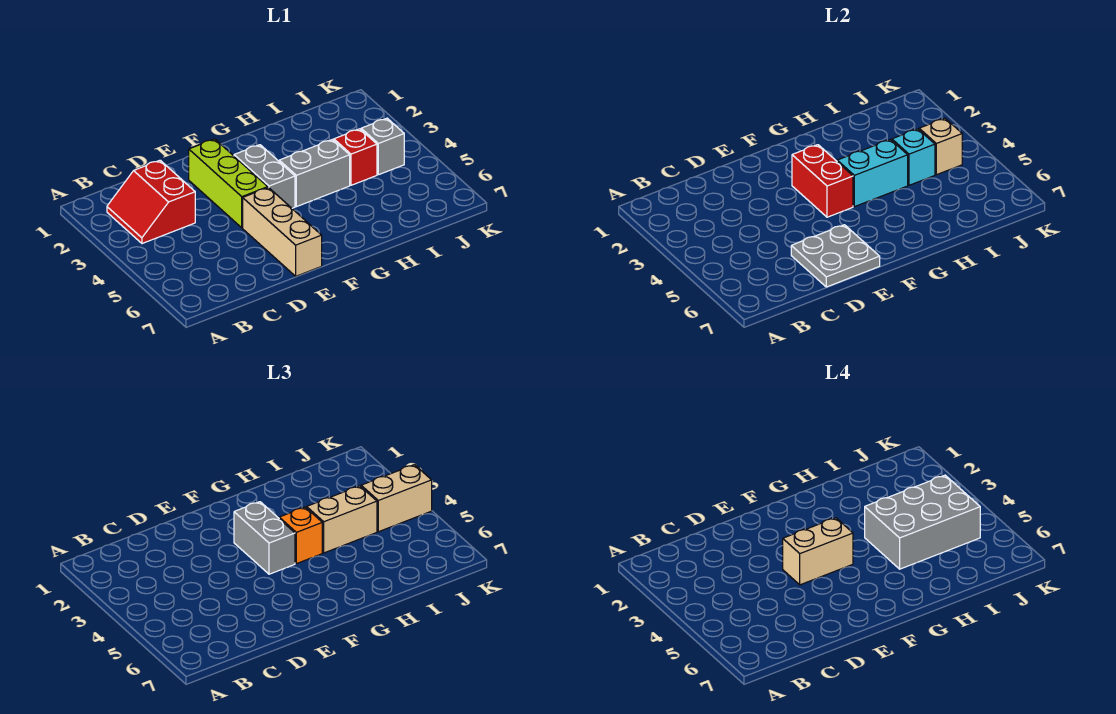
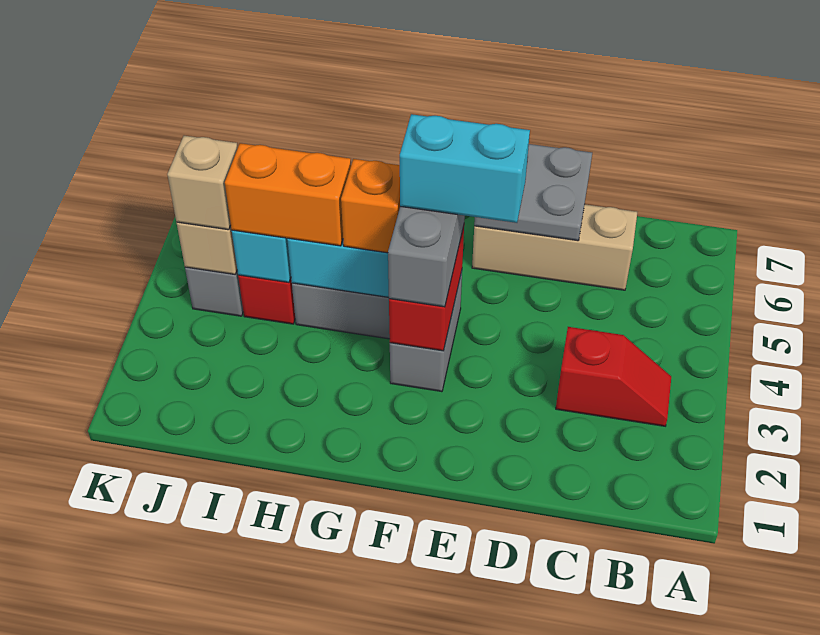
red 2x2 slope [107,160,195,244] -> red 1x2 slope [556,327,671,426]
lime 1x3 brick [189,139,268,228] -> none
tan 1x2 brick [783,518,853,585] -> cyan 1x2 brick [400,114,530,223]
tan 1x3 brick [243,188,322,276] -> tan 1x3 brick turned to [472,204,637,290]
tan 1x2 brick [307,486,377,553] -> orange 1x2 brick [225,143,351,246]
grey 2x3 brick [865,475,980,569] -> none
tan 1x2 brick [361,465,432,532] -> tan 1x1 brick [167,136,238,230]

